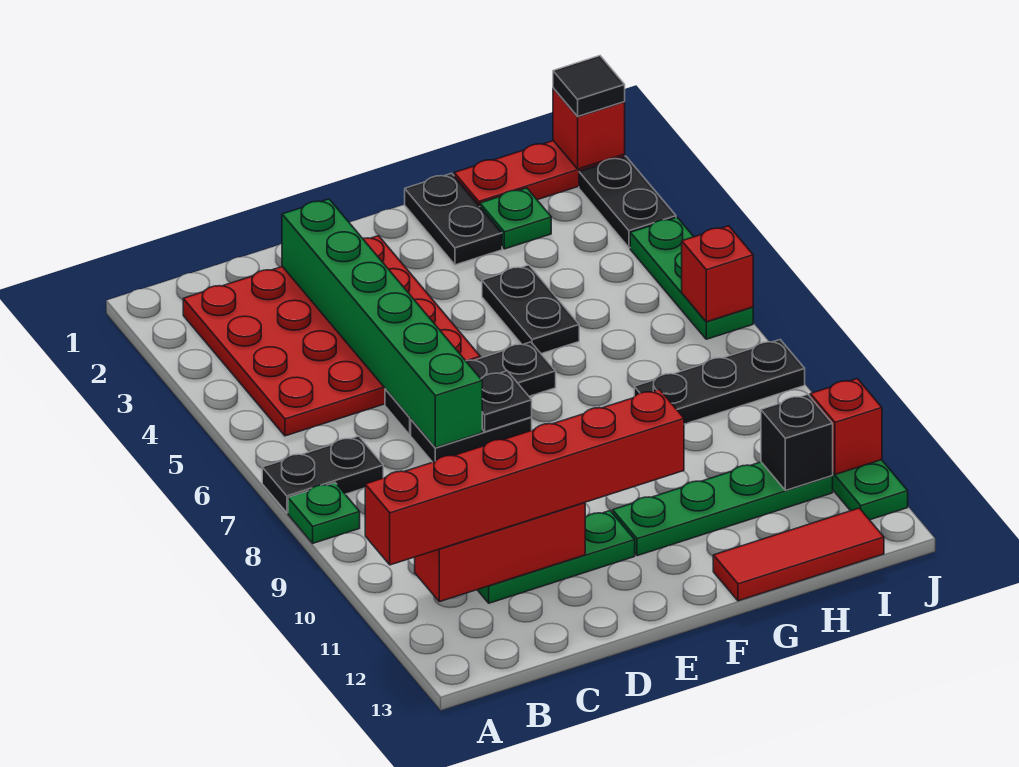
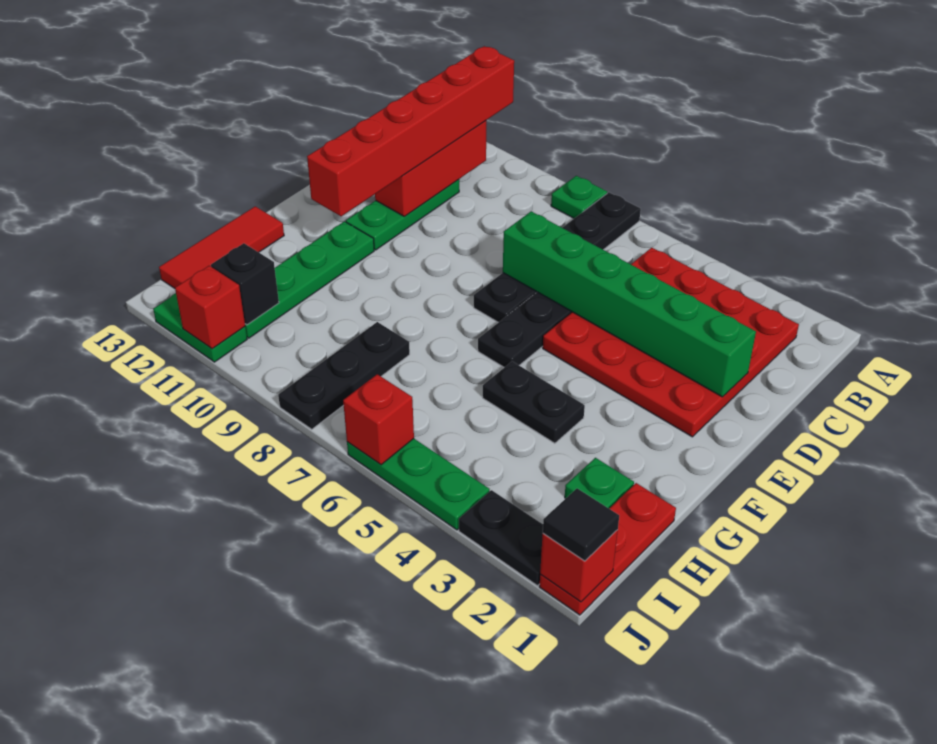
black 1x1 plate [481,371,532,432] -> none
black 1x2 plate [405,173,502,265] -> none

